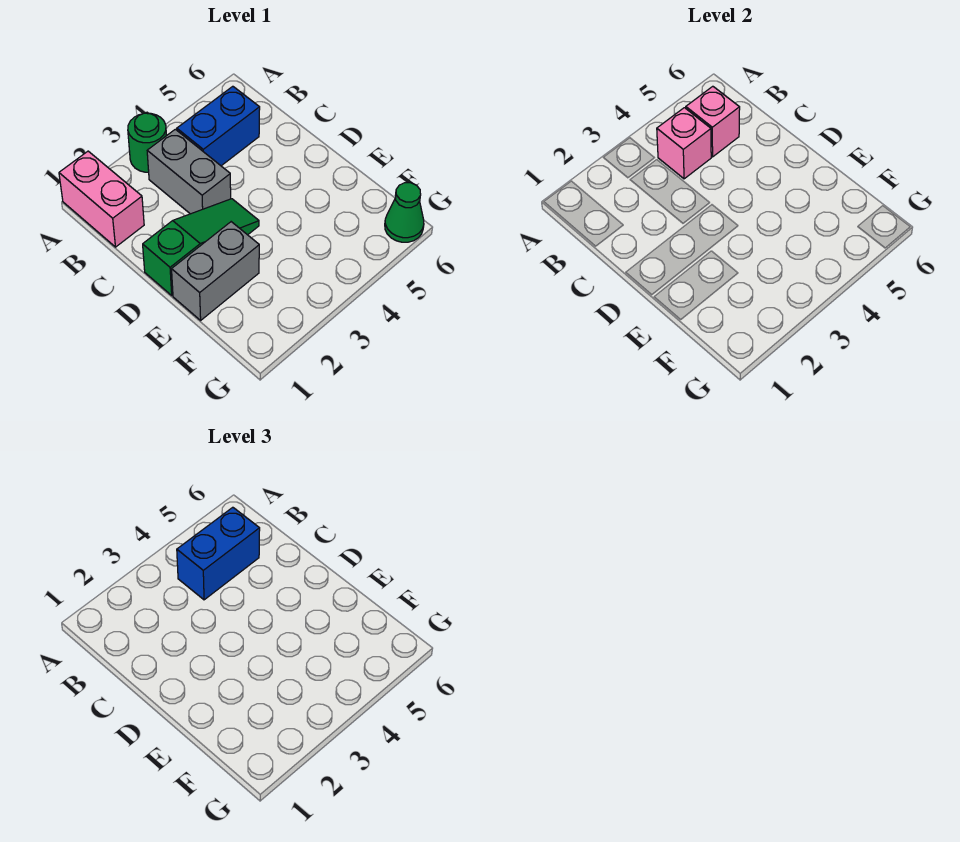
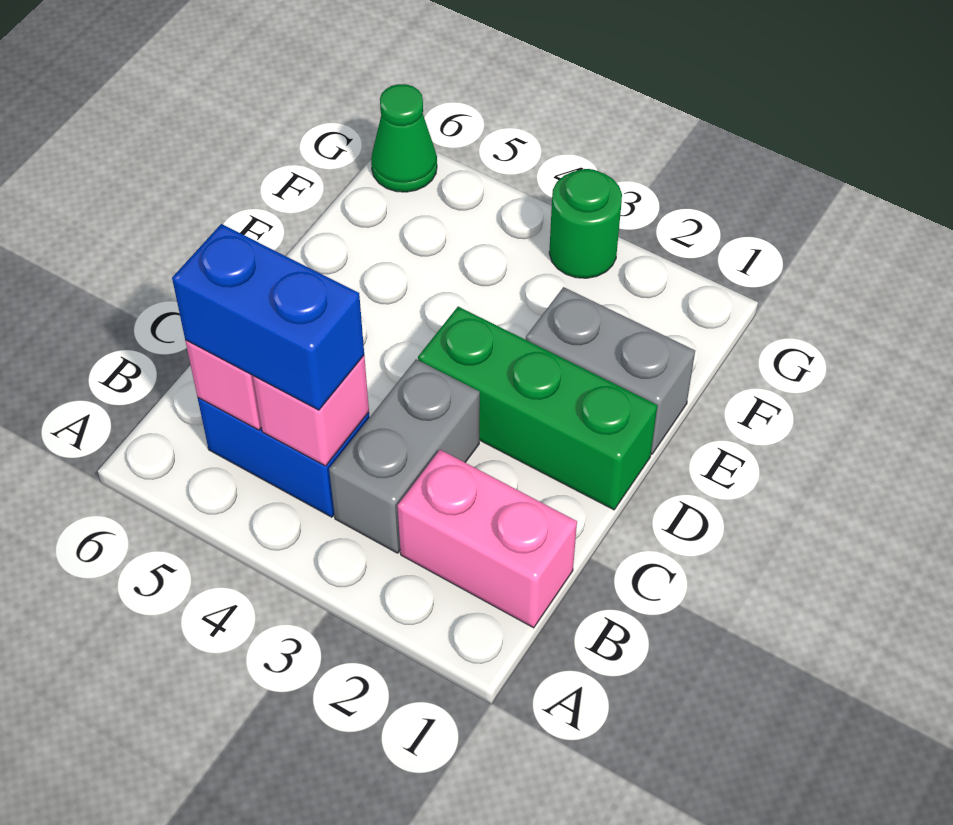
pink 1x2 brick [59,151,144,247] -> pink 1x2 brick turned to [398,450,577,628]
green 1x1 round brick [128,113,166,172] -> green 1x1 round brick moved to [549,169,622,278]
green 1x3 slope [143,199,259,295] -> green 1x3 brick [418,307,657,510]

